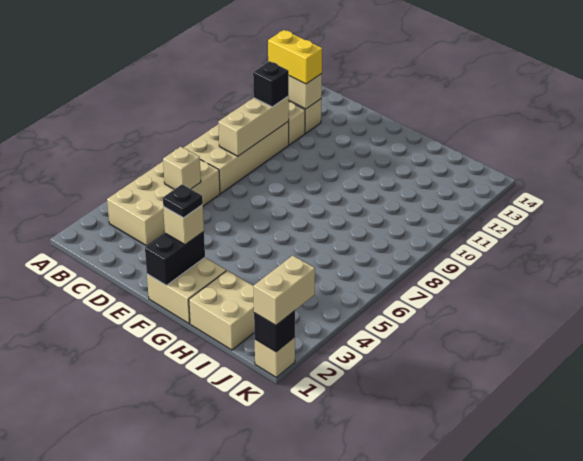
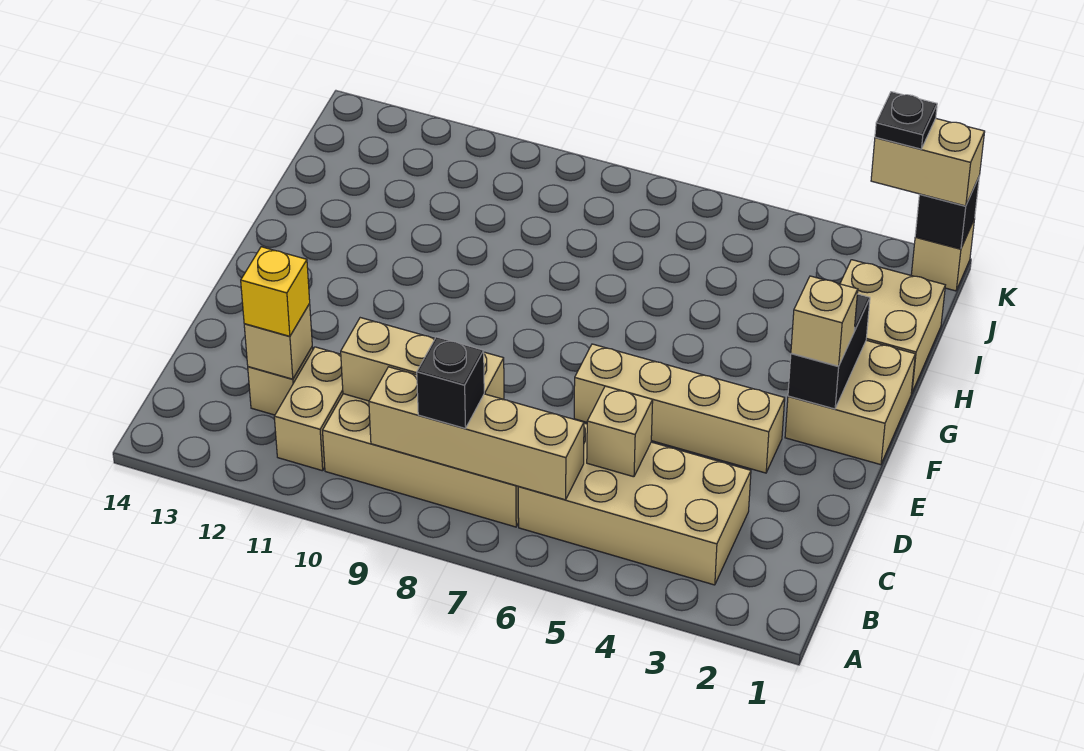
none -> tan 1x4 brick [369,367,584,500]
yellow 1x2 brick [268,30,322,84] -> yellow 1x1 brick [241,247,310,336]
black 1x1 brick [253,61,289,107] -> black 1x1 brick moved to [417,337,484,428]
none -> tan 1x4 brick [574,344,785,473]
black 1x2 brick [145,232,205,286] -> black 1x2 brick turned to [788,294,870,409]
black 1x1 plate [163,184,203,218] -> black 1x1 plate moved to [875,92,937,149]

